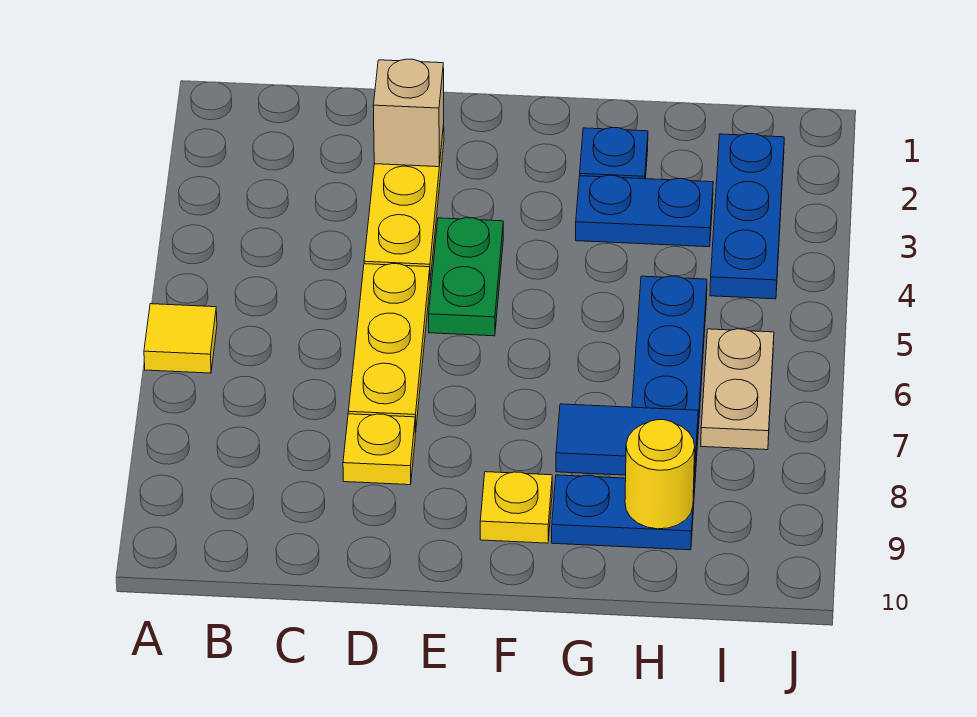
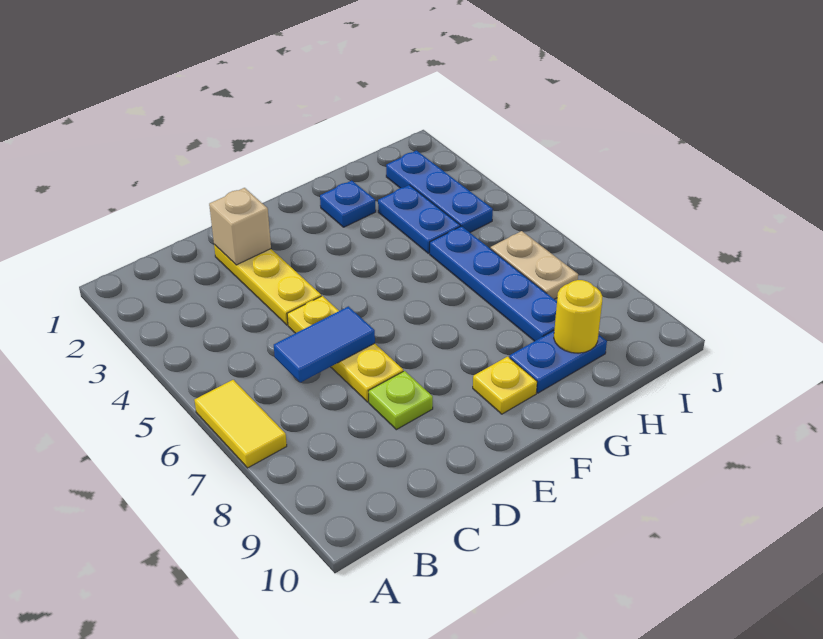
yellow 1x1 tile [144,304,217,373] -> yellow 1x2 tile [194,380,287,468]
yellow 1x1 plate [343,414,415,485] -> lime 1x1 plate [369,371,433,430]
green 1x2 plate [429,218,503,336] -> none
blue 1x2 plate [576,175,713,247] -> blue 1x2 plate turned to [378,185,460,253]
blue 1x2 tile [556,404,698,478] -> blue 1x2 tile moved to [274,306,375,383]

